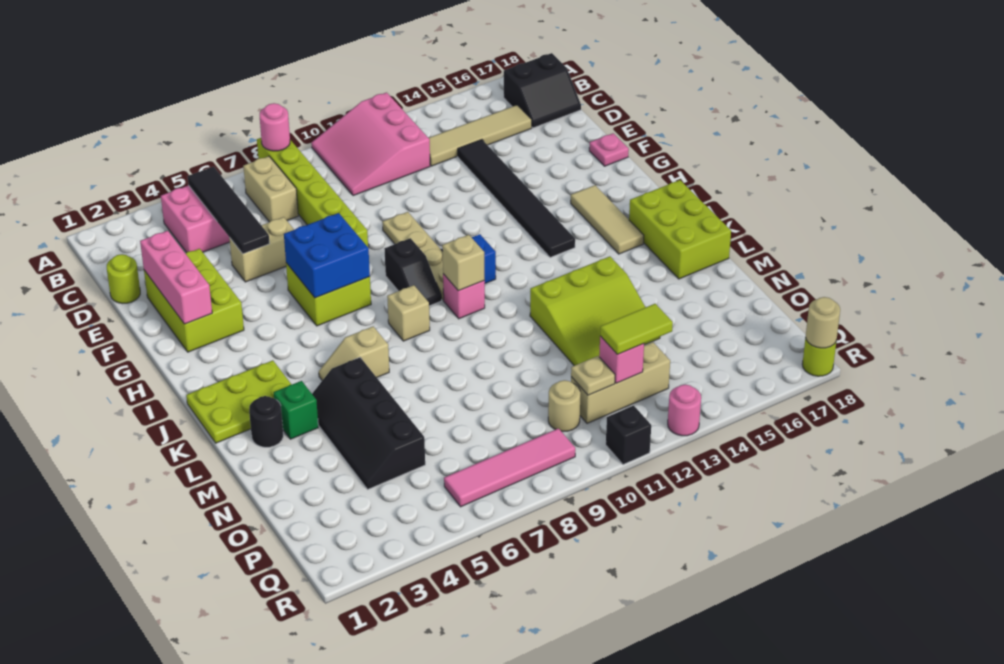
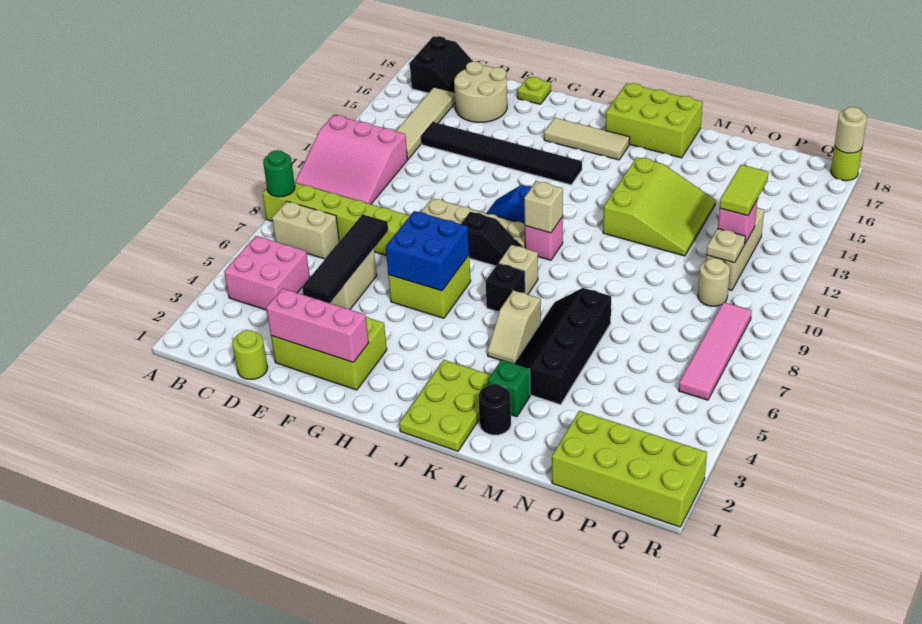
pink 1x1 round brick [260,103,290,151] -> green 1x1 round brick [263,150,295,197]
black 1x4 tile [188,167,269,254] -> black 1x4 tile turned to [302,214,388,303]
none -> tan 2x2 round brick [454,61,507,122]
pink 1x1 plate [589,133,629,166] -> lime 1x1 plate [517,77,551,104]
black 2x4 slope [312,357,425,489] -> black 2x4 slope turned to [514,288,611,405]
none -> lime 2x4 brick [552,411,707,527]
black 1x1 brick [606,405,651,465] -> black 1x1 brick moved to [486,263,525,312]
pink 1x1 round brick [668,385,701,436] -> none

